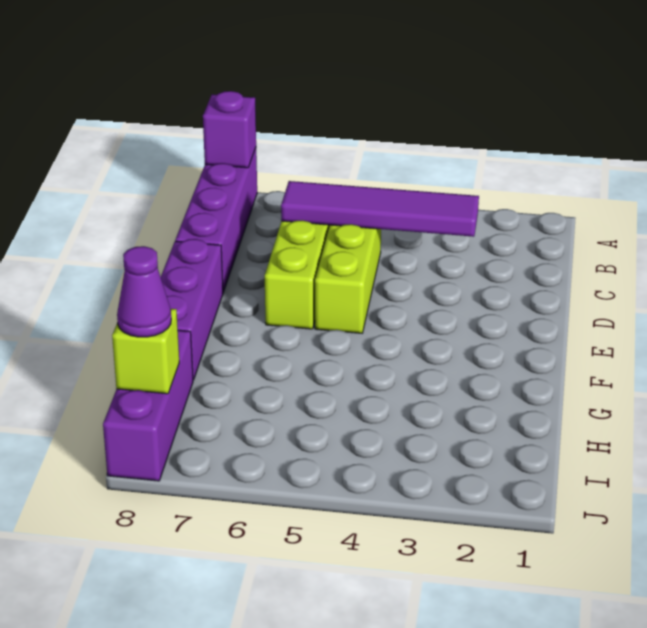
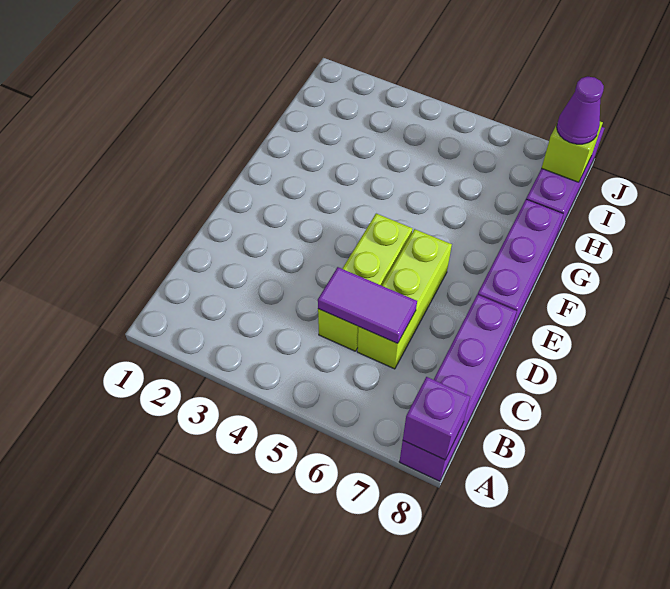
purple 1x4 tile [281,181,479,237] -> purple 1x2 tile [318,267,417,343]

